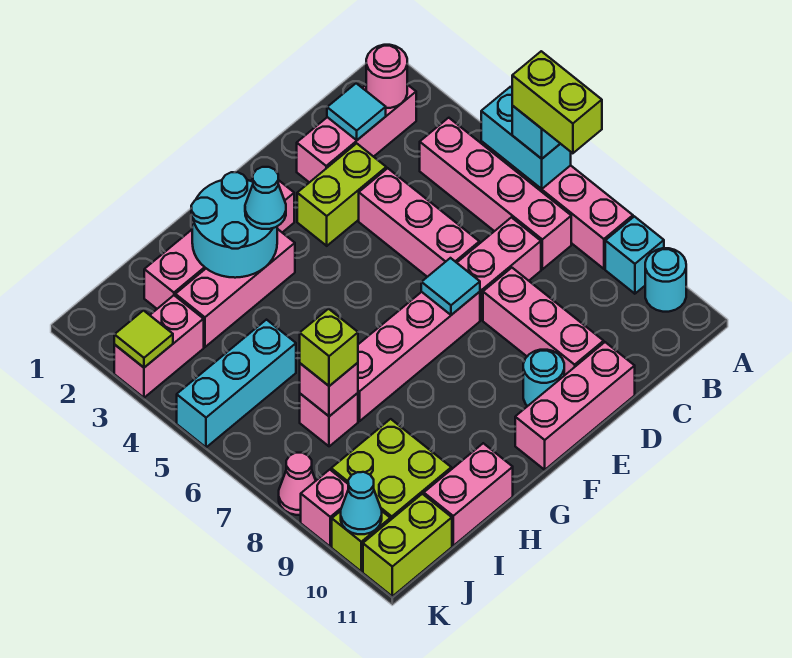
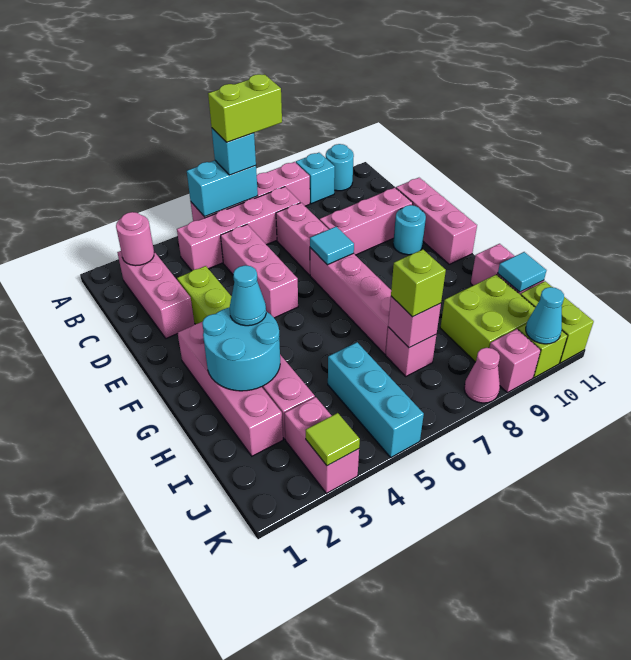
cyan 1x1 tile [327,83,386,140] -> cyan 1x1 tile moved to [498,252,547,292]
pink 1x3 brick [359,168,479,277] -> pink 1x3 brick turned to [221,225,298,318]

